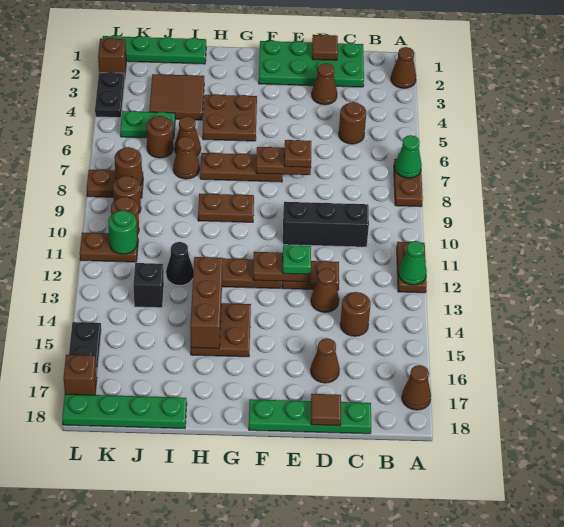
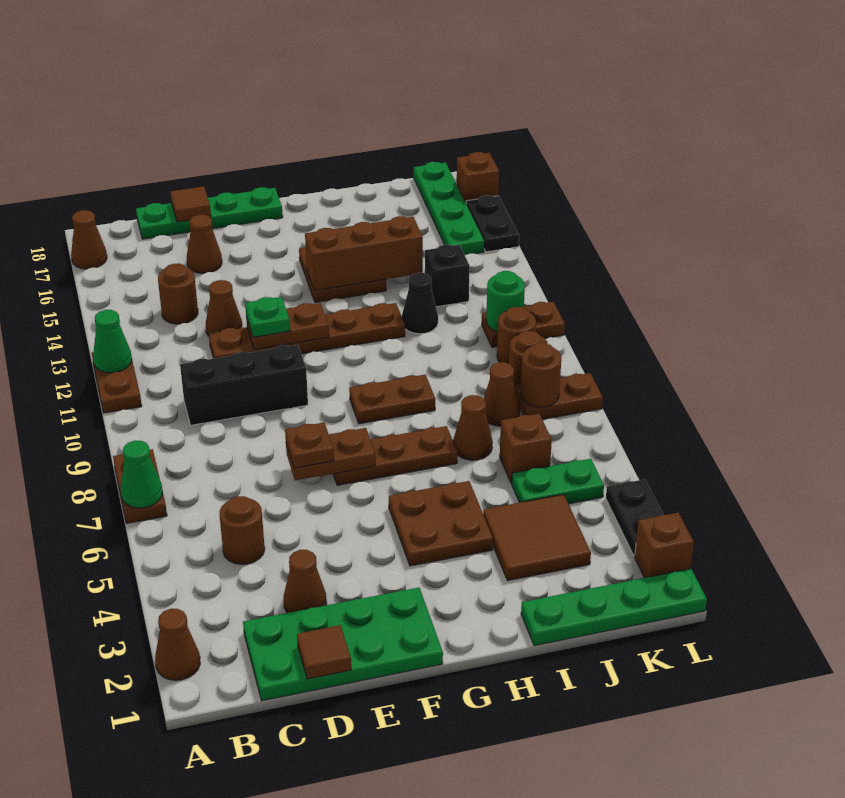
brown 1x3 brick [190,257,223,349] -> brown 1x3 brick turned to [305,216,423,291]
brown 1x1 cone [175,116,201,155] -> brown 1x1 cone moved to [484,362,520,426]
green 1x4 plate [62,394,187,428] -> green 1x4 plate turned to [414,162,484,255]
brown 1x1 round brick [146,116,173,158] -> brown 1x1 brick [500,414,552,484]

